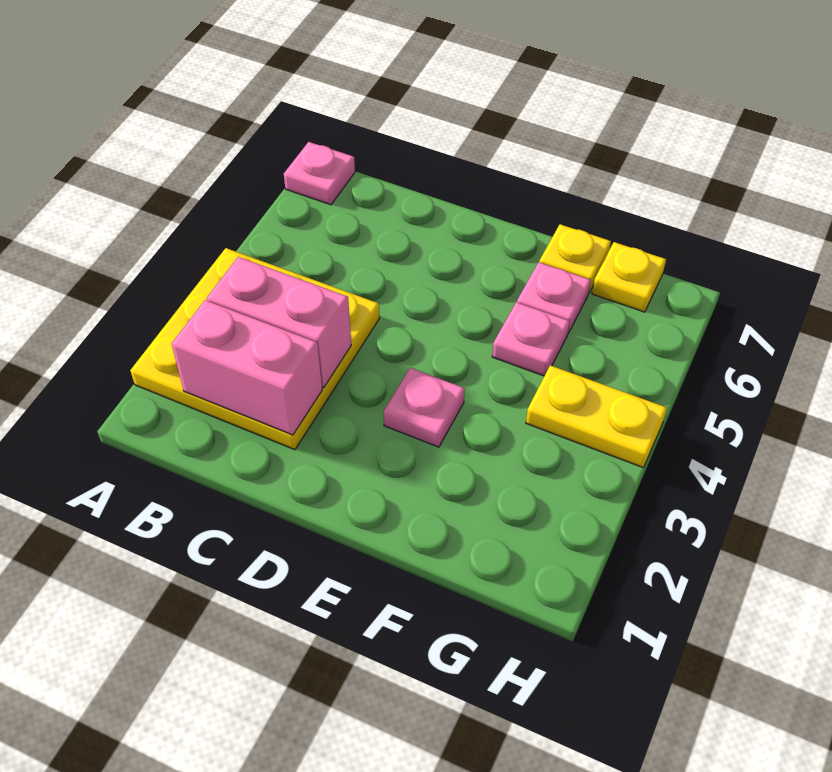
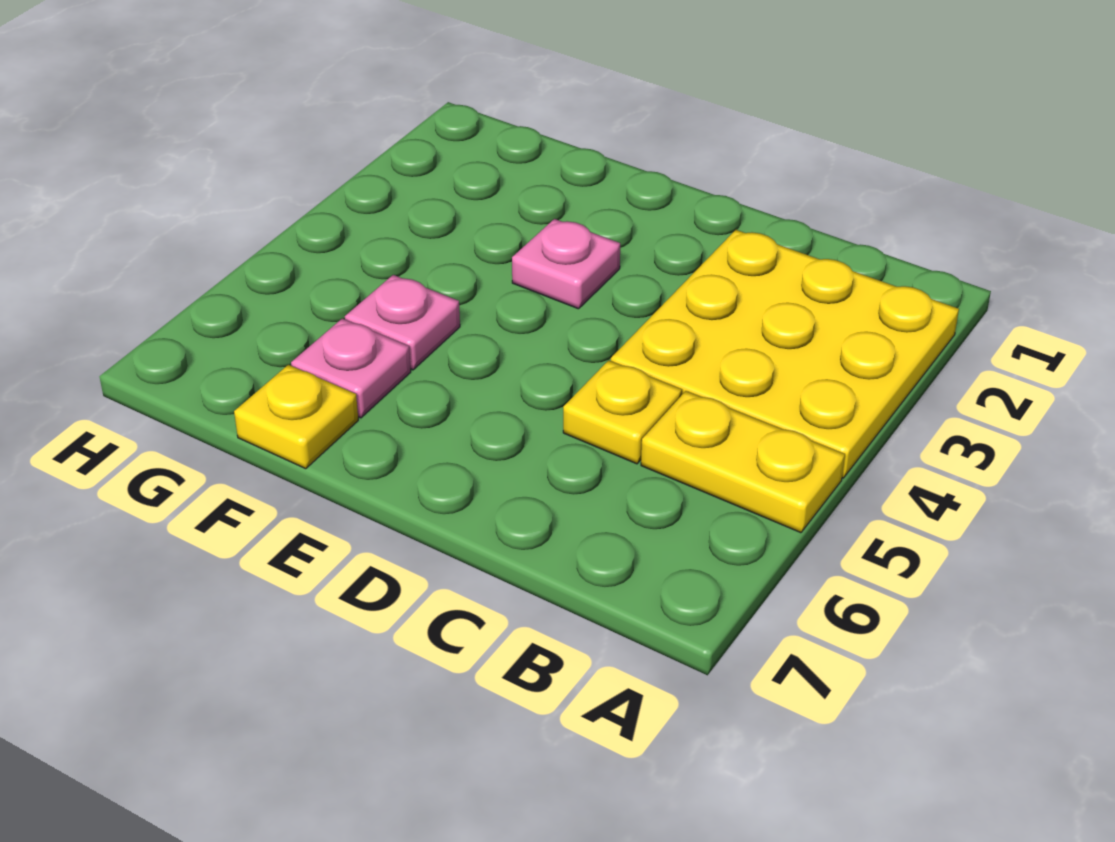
pink 1x1 plate [284,142,355,205] -> none
pink 1x2 brick [172,300,322,435] -> none
pink 1x2 brick [207,257,351,388] -> none
yellow 1x2 plate [526,365,667,468] -> yellow 1x2 plate moved to [641,391,845,533]
yellow 1x1 plate [592,242,666,312] -> yellow 1x1 plate moved to [563,360,682,464]

